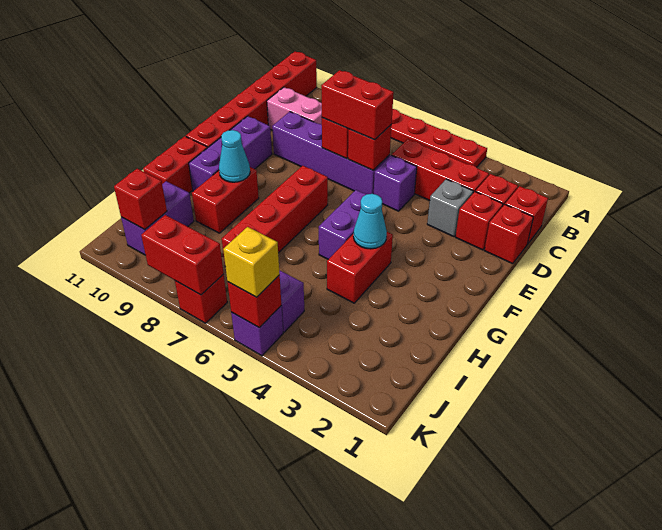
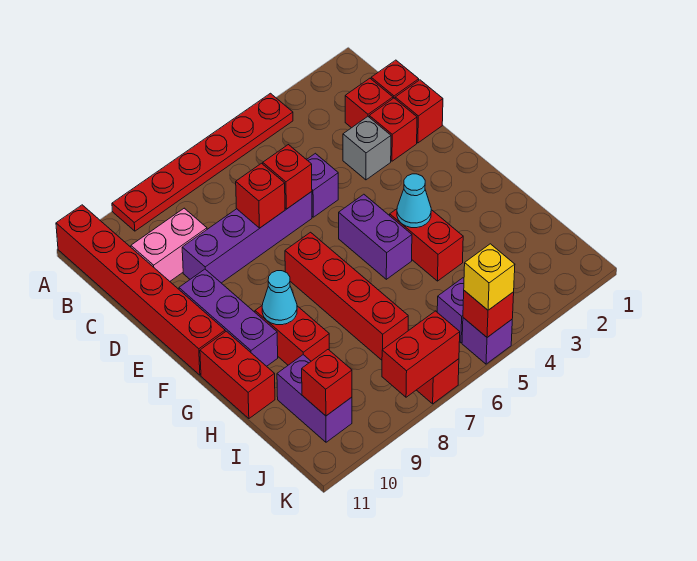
red 1x3 brick [392,139,489,200] -> none
red 1x2 brick [321,70,394,140] -> none

